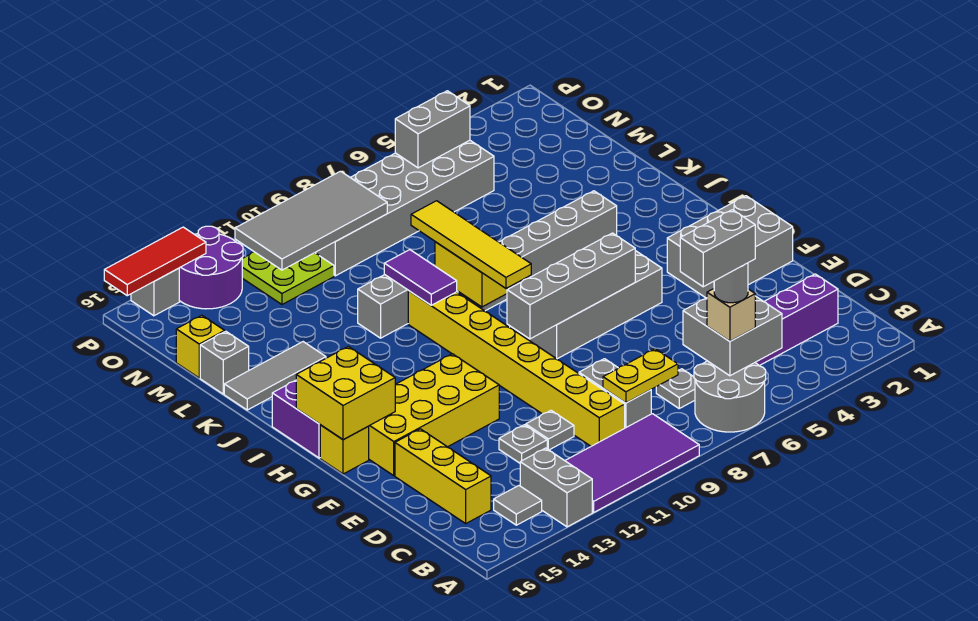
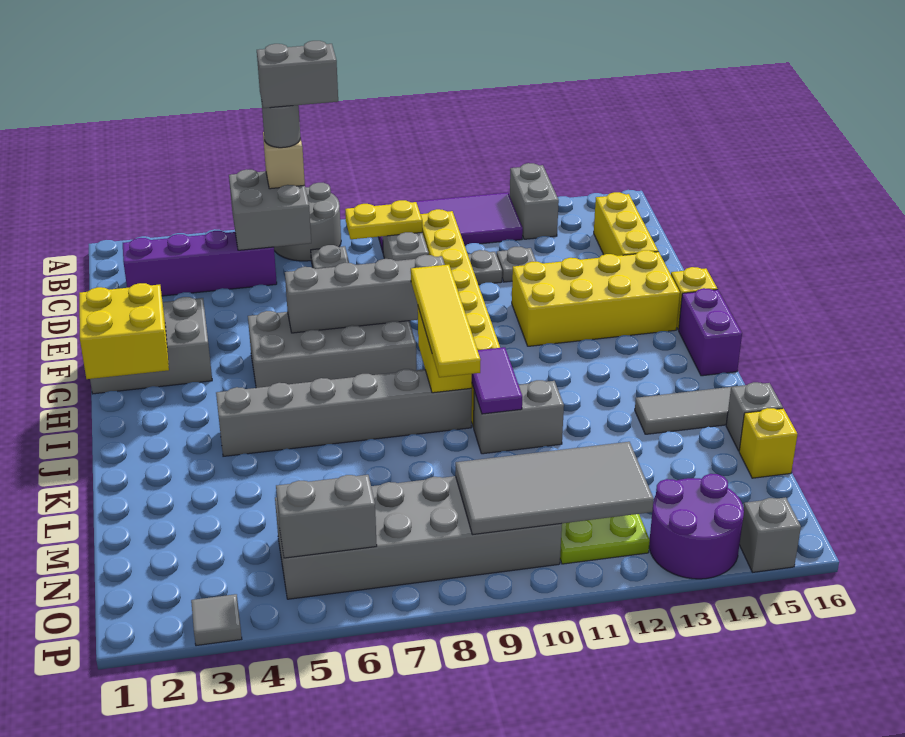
grey 1x1 tile [494,486,542,525] -> grey 1x1 tile moved to [191,594,242,646]
yellow 2x2 brick [296,346,395,440] -> yellow 2x2 brick moved to [79,283,169,379]
red 1x3 tile [104,227,206,296] -> none

